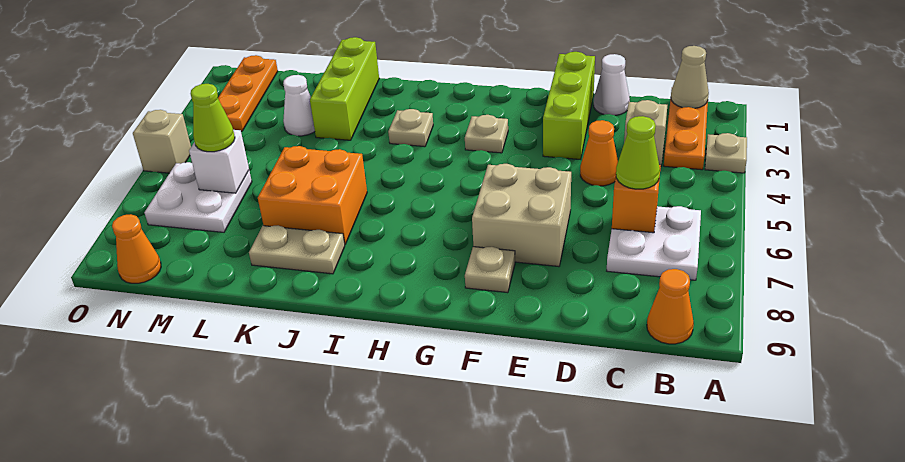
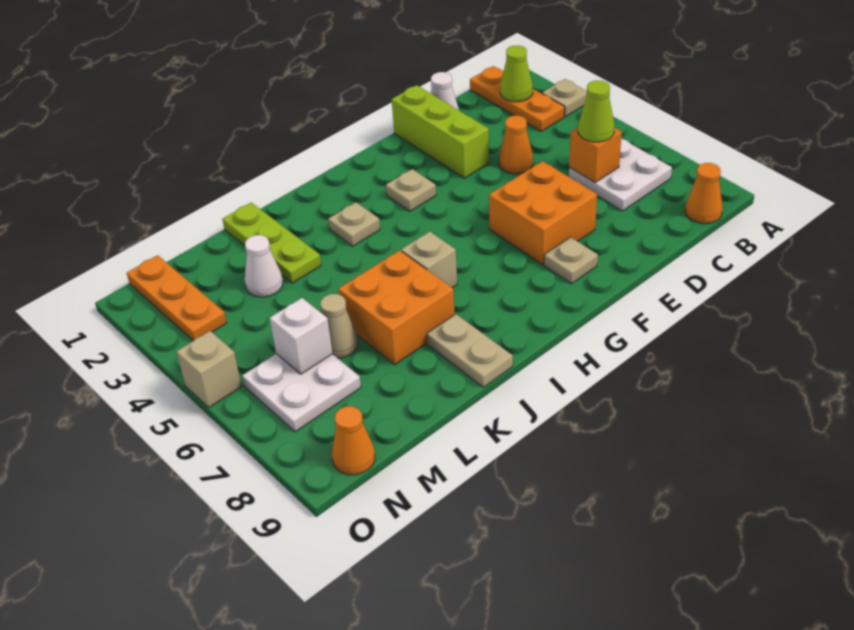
tan 1x1 cone [671,46,709,108] -> tan 1x1 cone moved to [320,294,358,358]
tan 1x1 brick [624,100,667,166] -> tan 1x1 brick moved to [401,232,457,288]
tan 2x2 brick [472,164,571,267] -> orange 2x2 brick [489,161,597,265]
tan 1x2 plate [249,226,345,274] -> tan 1x2 plate turned to [427,314,513,387]
lime 1x3 brick [310,37,379,140] -> lime 1x3 plate [223,203,321,283]
lime 1x1 cone [190,84,235,152] -> lime 1x1 cone moved to [500,46,533,102]

